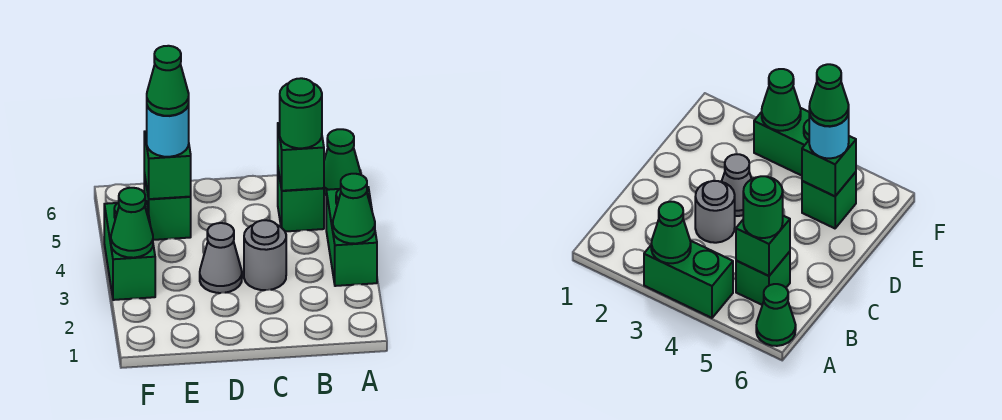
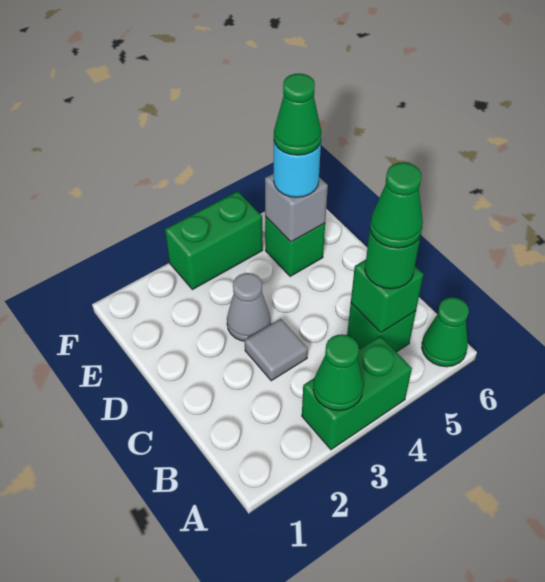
grey 1x1 round brick [244,220,286,290] -> grey 1x1 tile [245,319,308,381]
green 1x1 brick [144,131,191,199] -> grey 1x1 brick [265,173,328,242]
green 1x1 cone [111,188,153,258] -> green 1x1 cone moved to [370,162,423,248]

